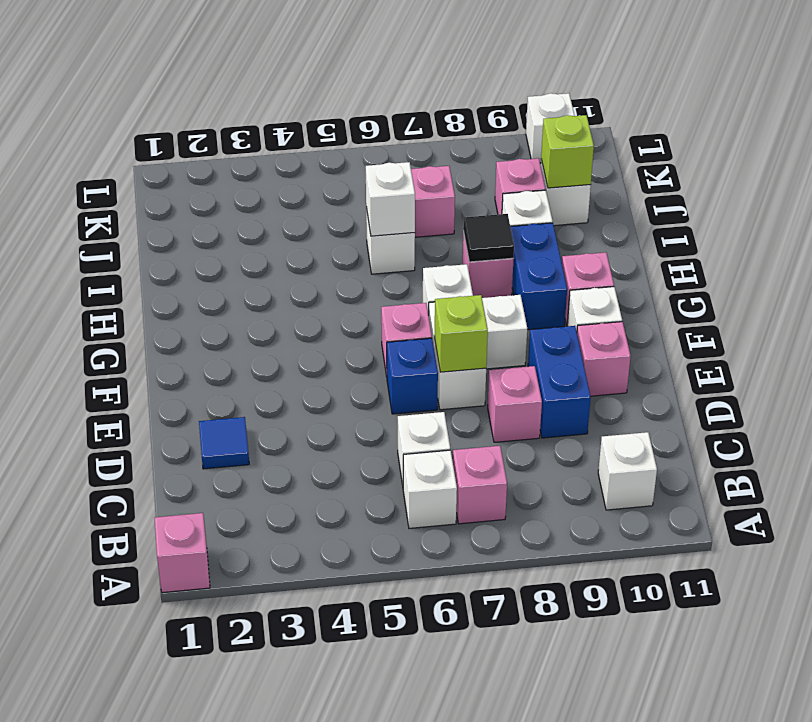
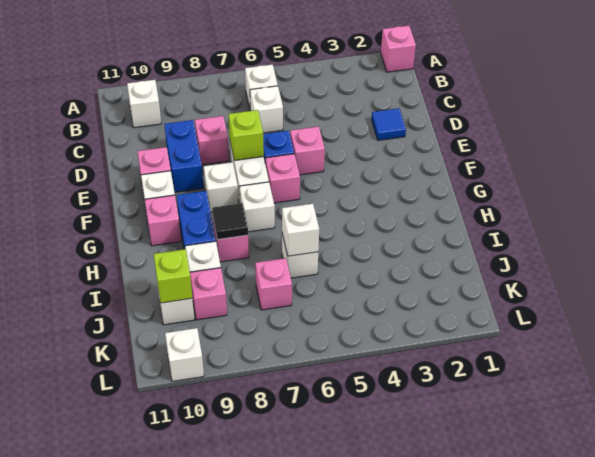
pink 1x1 brick [453,446,507,524] -> pink 1x1 brick moved to [290,126,325,175]

